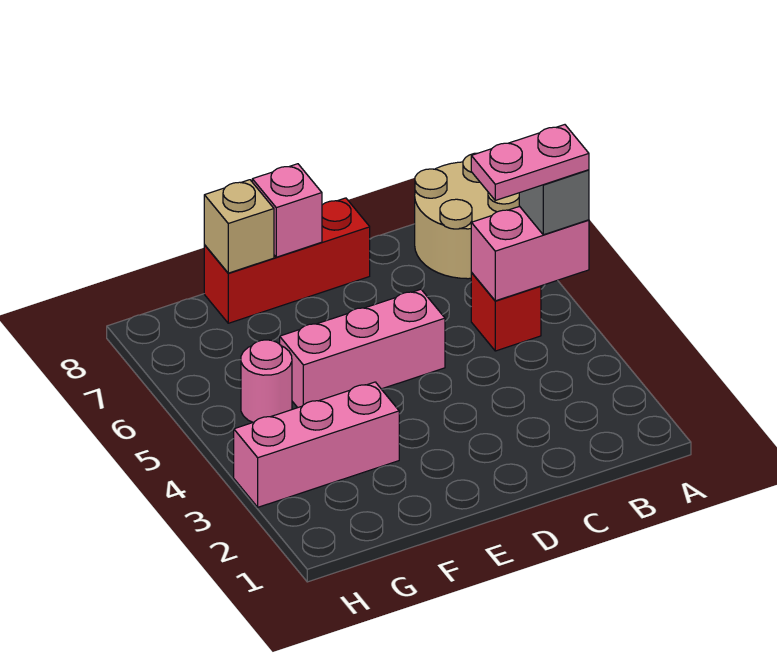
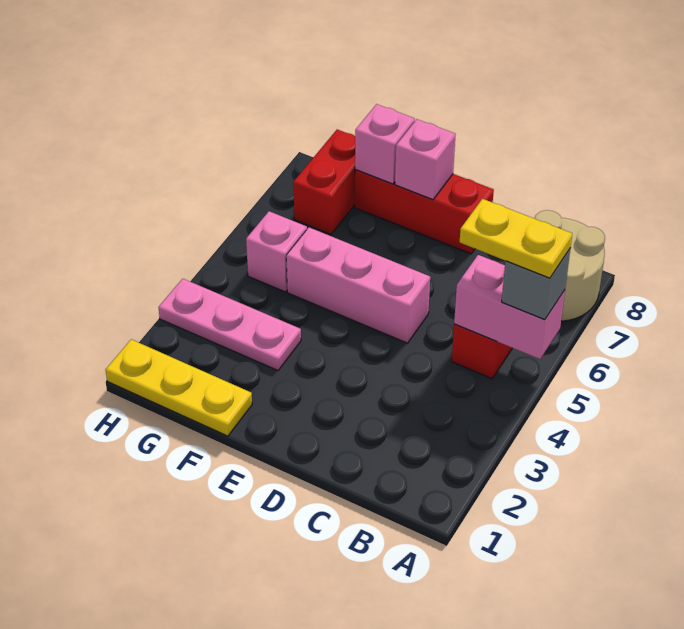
pink 1x2 plate [471,125,589,200] -> yellow 1x2 plate [460,199,572,278]
none -> yellow 1x3 plate [106,339,252,436]
pink 1x3 brick [234,382,399,507] -> pink 1x3 plate [158,279,301,370]
tan 1x1 brick [204,180,274,273] -> pink 1x1 brick [355,104,415,184]
pink 1x1 round brick [241,340,292,422] -> pink 1x1 brick [246,211,307,292]
none -> red 1x2 brick [293,129,355,234]

